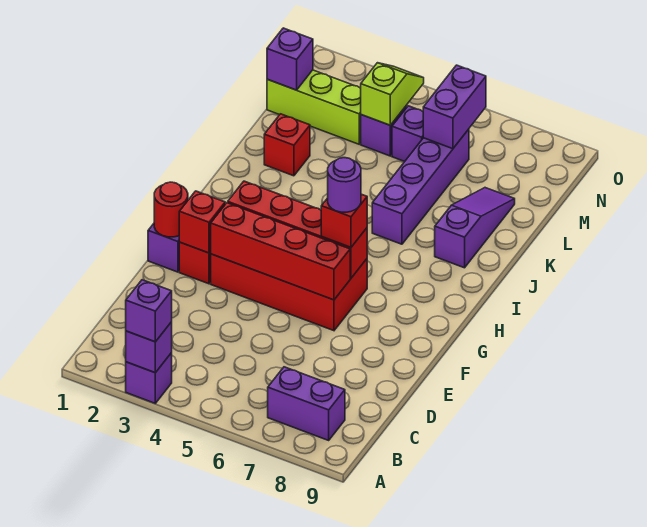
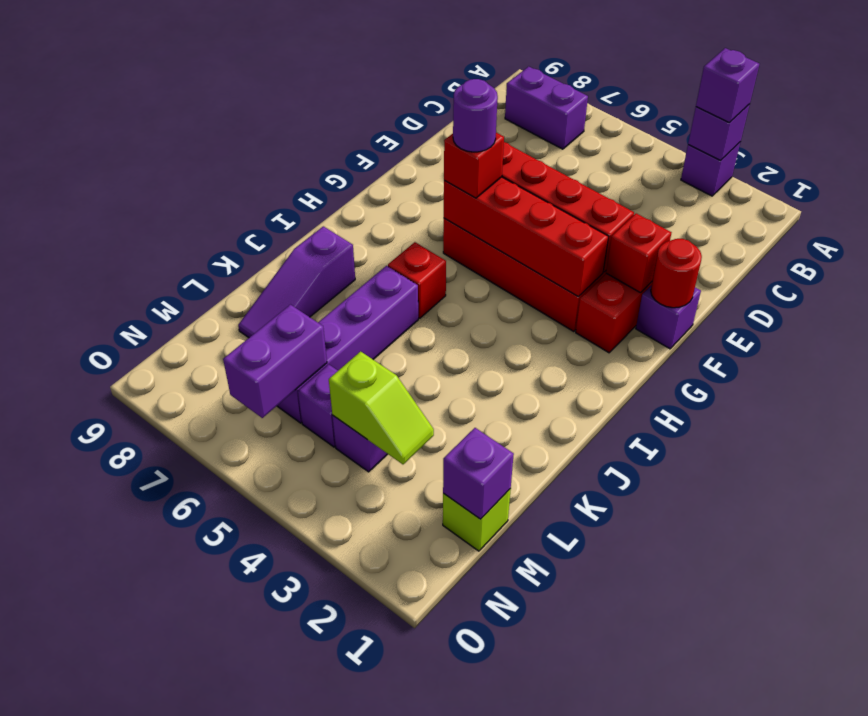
red 1x1 brick [264,114,310,176] -> red 1x1 brick moved to [388,242,446,318]
lime 1x3 brick [267,70,361,144] -> lime 1x1 brick [443,489,511,551]
lime 1x2 slope [361,63,424,125] -> lime 1x2 slope turned to [329,351,434,464]

